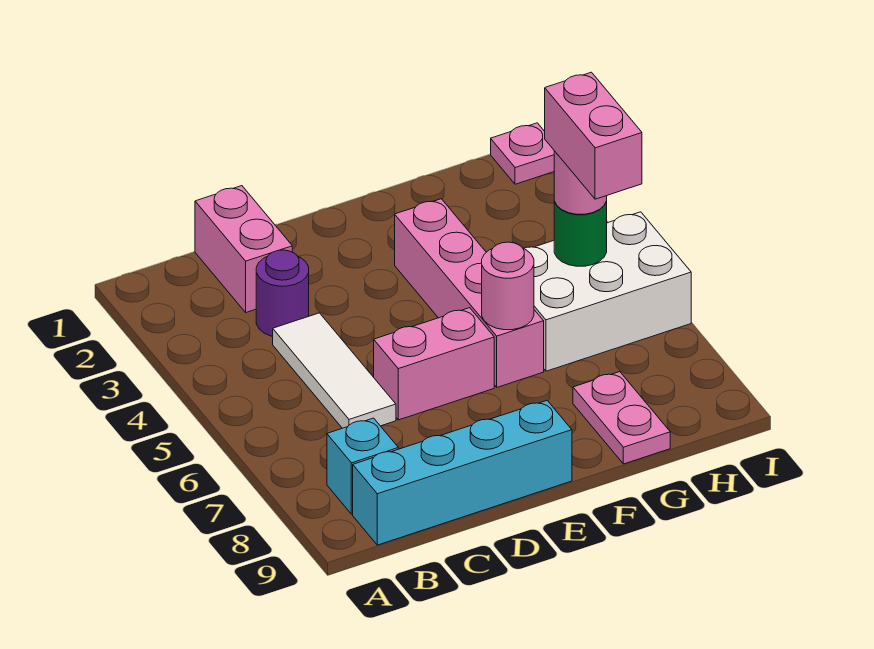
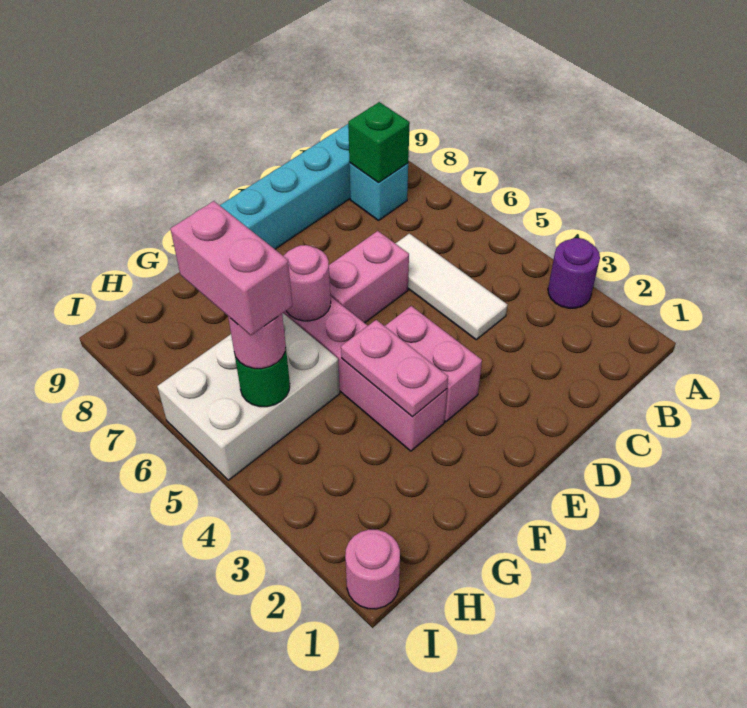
none -> green 1x1 brick [348,102,410,183]
pink 1x2 brick [195,186,292,312] -> pink 1x2 brick moved to [385,306,482,422]
purple 1x1 round brick [256,250,309,336] -> purple 1x1 round brick moved to [548,238,600,308]
pink 1x2 plate [573,372,670,464] -> pink 1x2 plate moved to [341,320,448,417]
pink 1x1 plate [491,123,554,184] -> pink 1x1 round brick [345,530,400,609]

